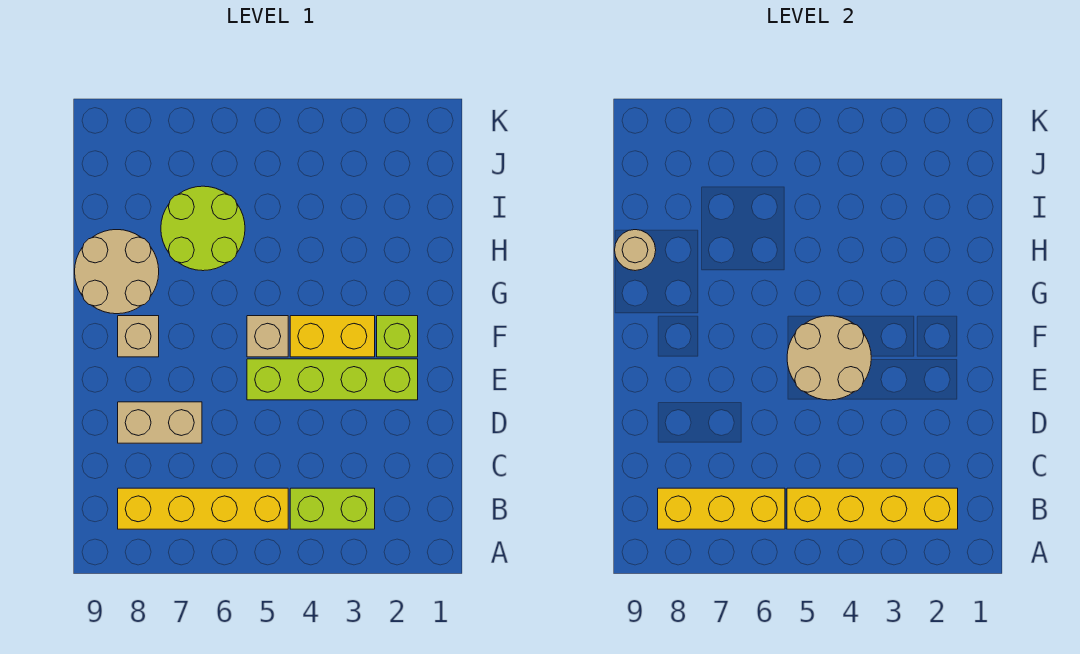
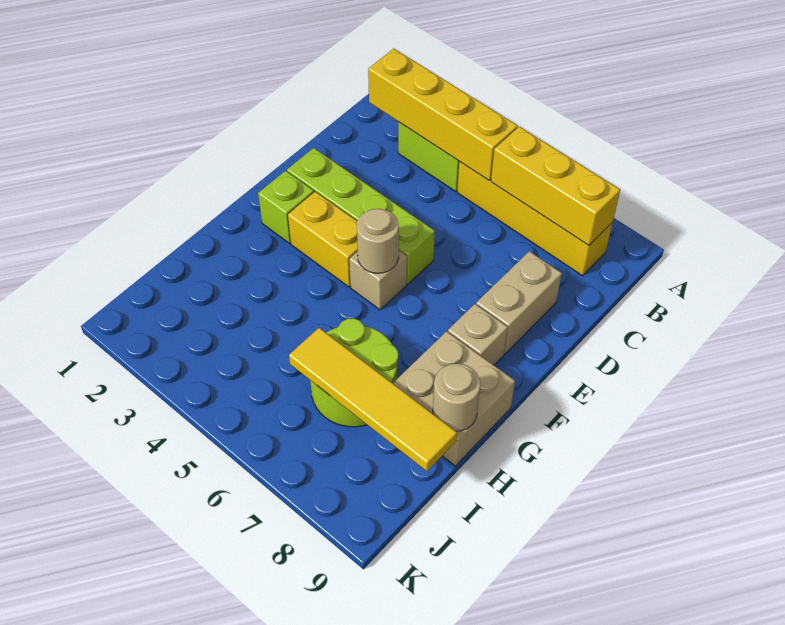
tan 1x2 brick [118,402,202,443] -> tan 1x2 brick turned to [476,251,562,354]
tan 2x2 round brick [787,316,871,400] -> tan 1x1 round brick [357,209,399,273]
tan 2x2 round brick [75,230,159,314] -> tan 2x2 brick [393,331,515,466]
none -> yellow 1x4 tile [289,328,457,471]

